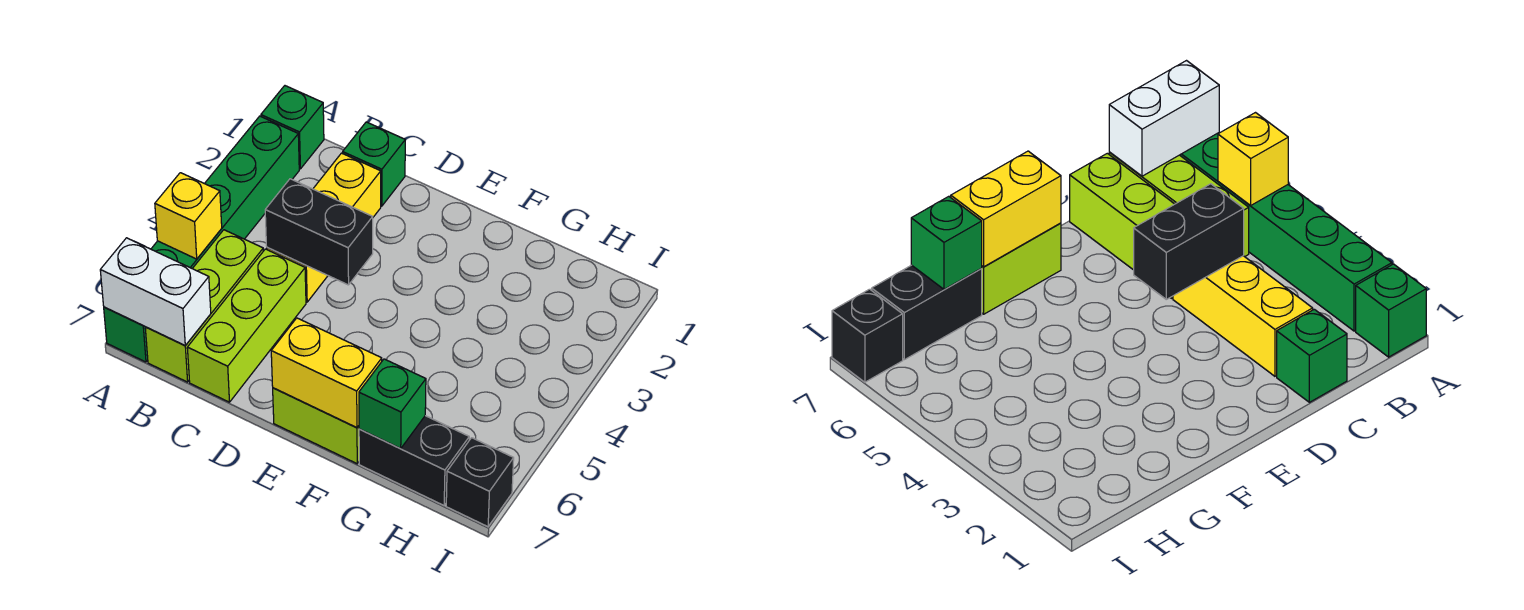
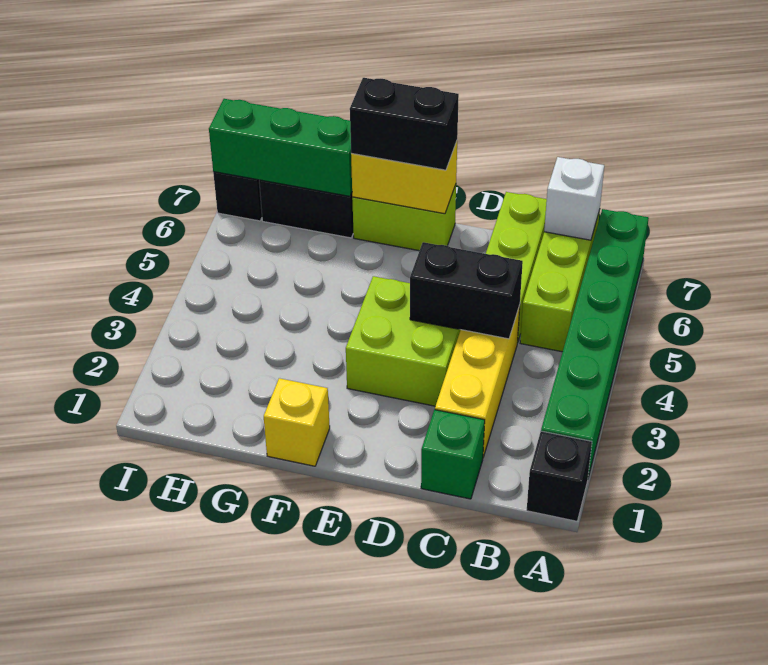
green 1x1 brick [261,86,324,169] -> black 1x1 brick [527,431,592,521]
yellow 1x1 brick [155,173,222,259] -> yellow 1x1 brick moved to [264,378,330,466]
white 1x2 brick [100,238,211,345] -> white 1x1 brick [544,157,604,240]
none -> lime 2x2 brick [346,276,460,406]
none -> black 1x2 brick [350,78,459,170]
green 1x1 brick [359,359,426,449] -> green 1x3 brick [209,99,352,196]

